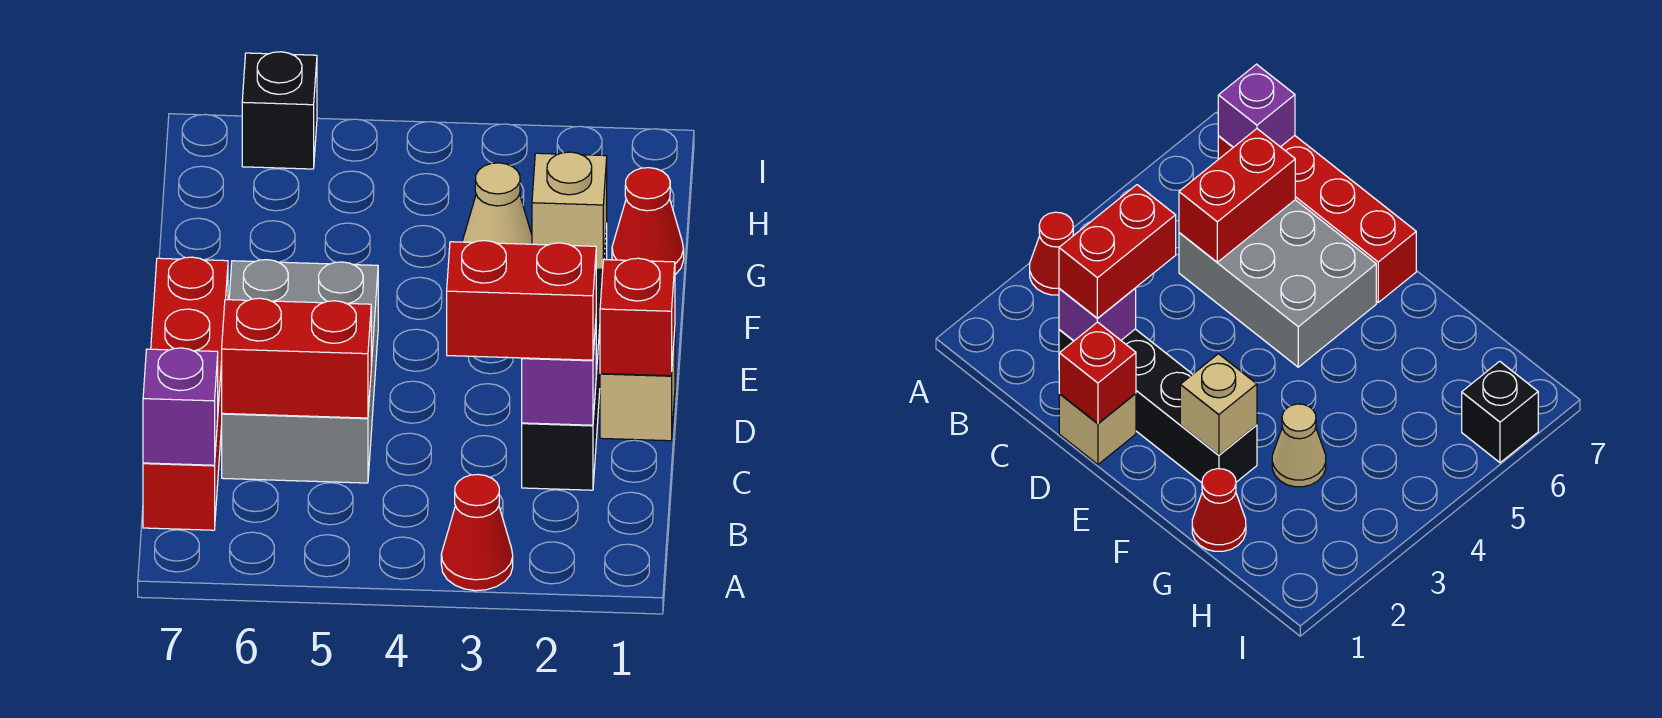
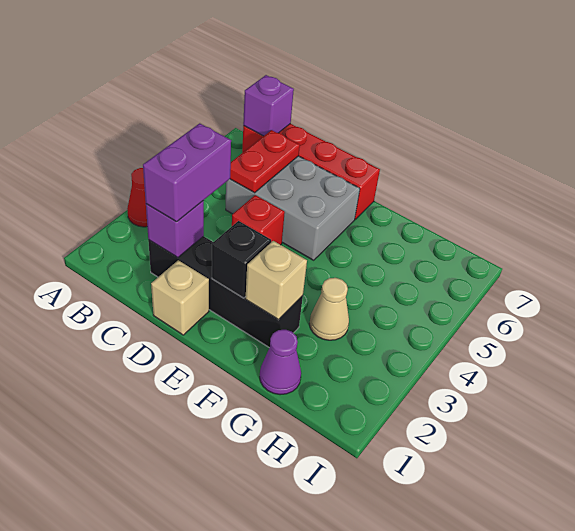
red 1x2 brick [447,241,596,360] -> purple 1x2 brick [143,123,231,222]
red 1x2 brick [222,298,371,418] -> red 1x2 plate [230,130,300,193]
red 1x1 brick [600,258,675,376] -> red 1x1 brick moved to [232,195,285,245]
red 1x1 cone [612,168,684,275] -> purple 1x1 cone [260,330,301,395]
black 1x1 brick [242,52,317,169] -> black 1x1 brick moved to [212,221,271,298]

